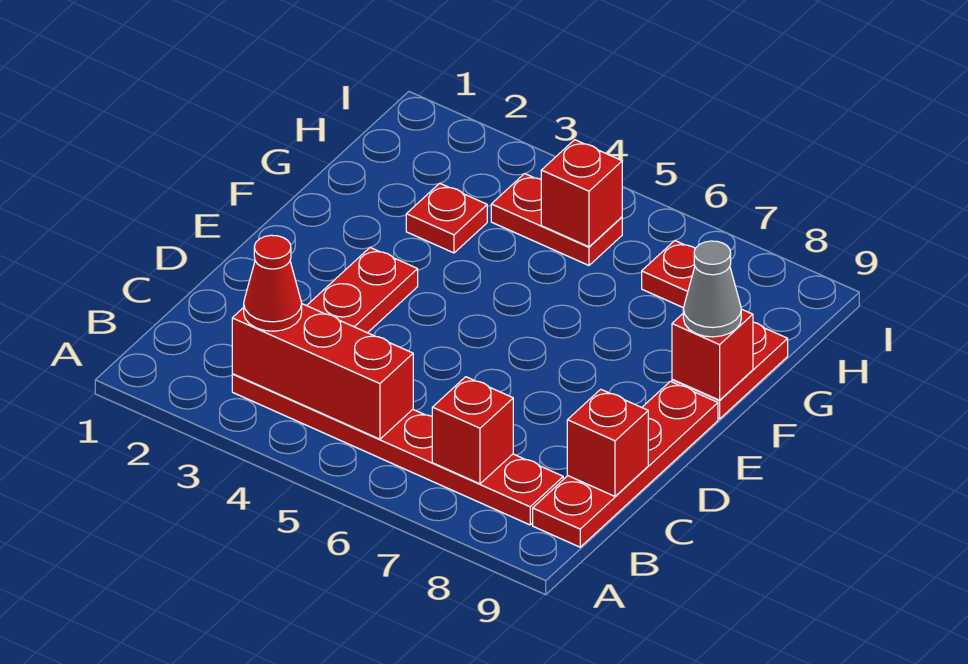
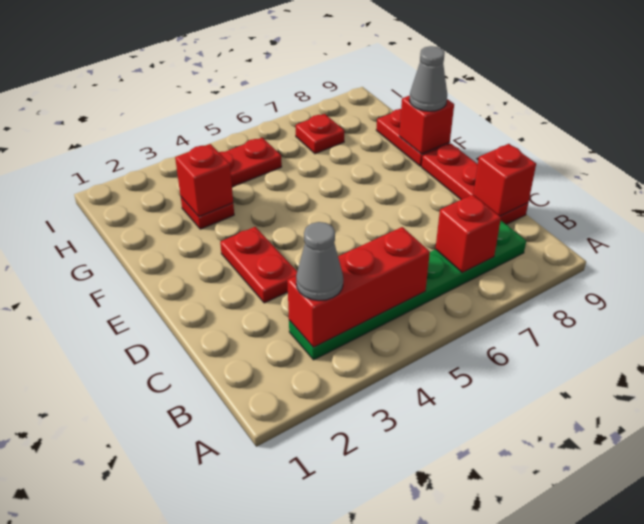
red 1x6 plate [232,374,563,525] -> green 1x6 plate [289,221,526,360]
red 1x1 cone [244,235,302,331] -> grey 1x1 cone [296,222,343,301]
red 1x4 plate [533,381,718,547] -> red 1x3 plate [422,144,528,225]
red 1x1 brick [541,140,622,247] -> red 1x1 brick moved to [175,144,233,217]

